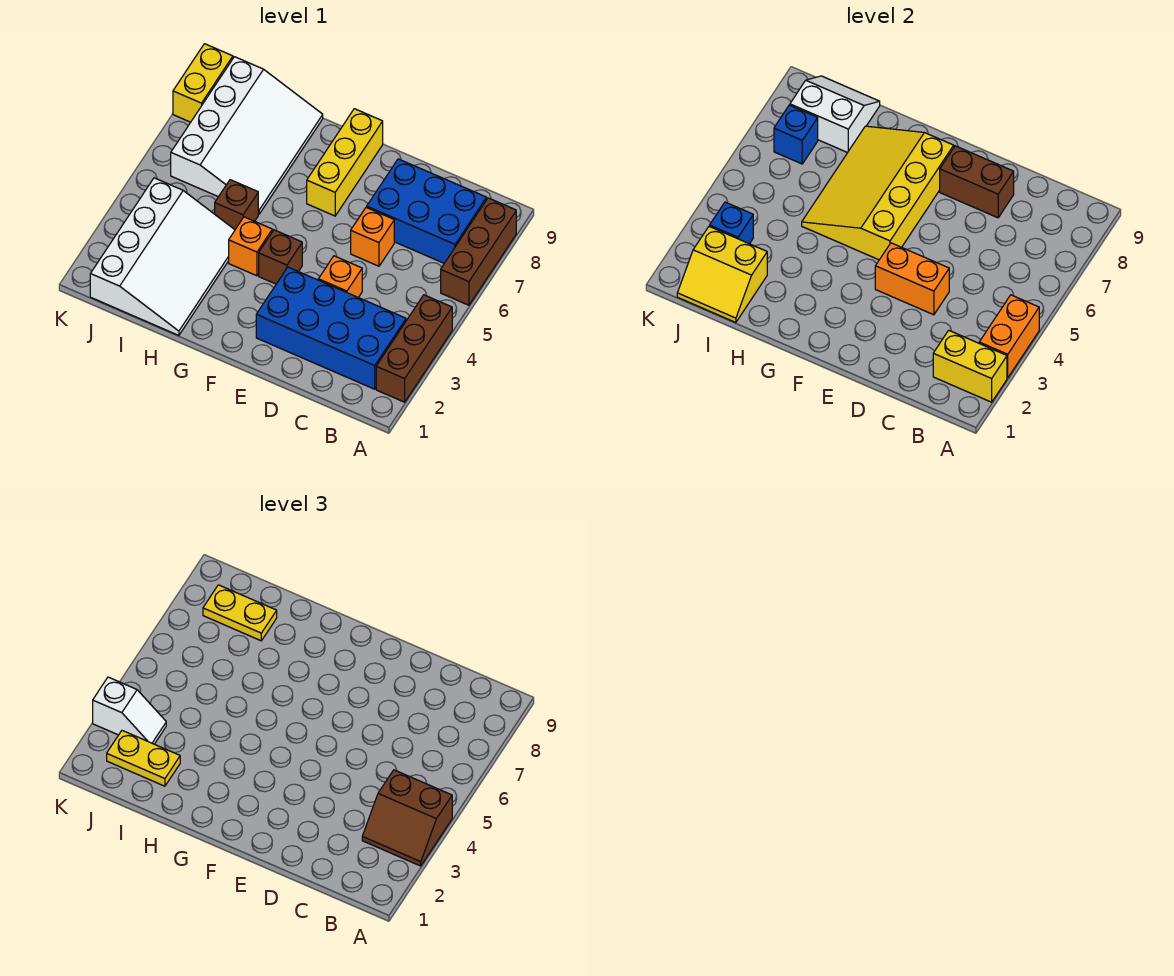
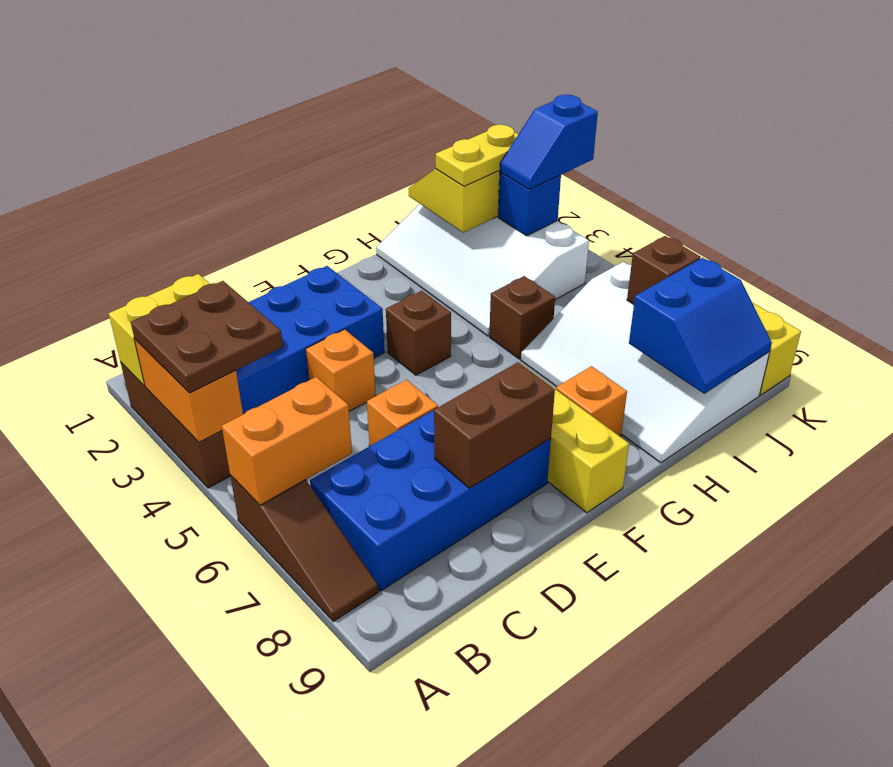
brown 2x2 slope [362,770,452,866] -> brown 2x2 plate [131,281,283,393]
brown 1x3 brick [441,198,516,305] -> brown 1x3 slope [230,475,378,621]
blue 2x3 brick [367,159,487,263] -> blue 2x4 brick [310,410,551,591]
orange 1x2 brick [875,243,949,315] -> orange 1x2 brick moved to [222,377,352,505]
yellow 3x4 slope [802,126,954,260] -> none
orange 1x1 brick [229,217,272,276] -> orange 1x1 brick moved to [556,366,627,437]
white 2x2 slope [790,76,880,153] -> blue 2x2 slope [629,258,772,394]
yellow 1x2 plate [203,585,277,641] -> none
white 1x2 slope [93,677,166,744] -> blue 1x2 slope [500,95,598,189]
blue 1x1 brick [774,105,818,164] -> brown 1x1 brick [627,236,701,304]

